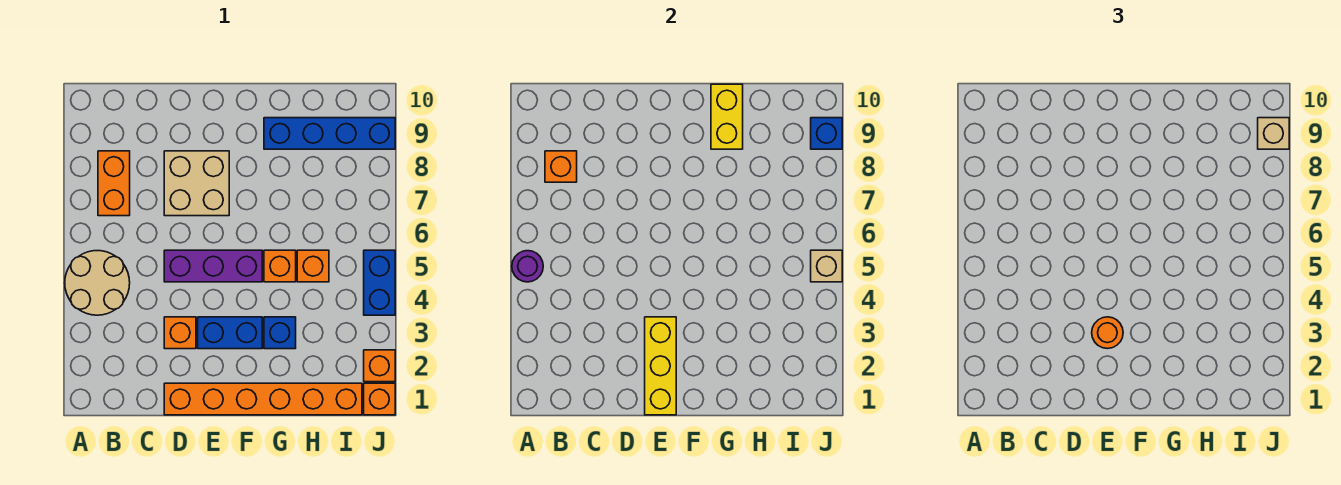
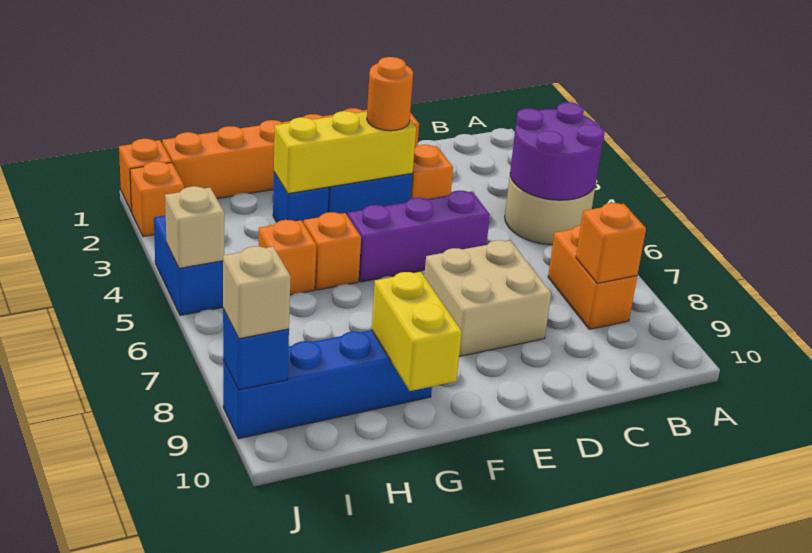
purple 1x1 round brick [512,251,543,282] -> purple 2x2 round brick [510,102,605,200]
yellow 1x3 brick [645,317,676,415] -> yellow 1x3 brick turned to [274,111,416,194]

